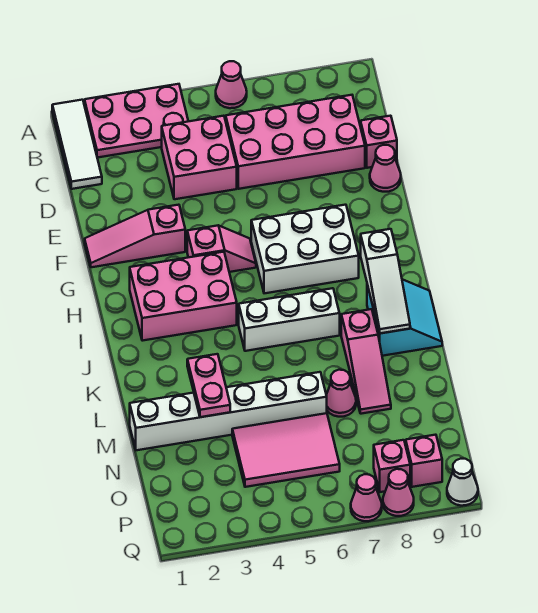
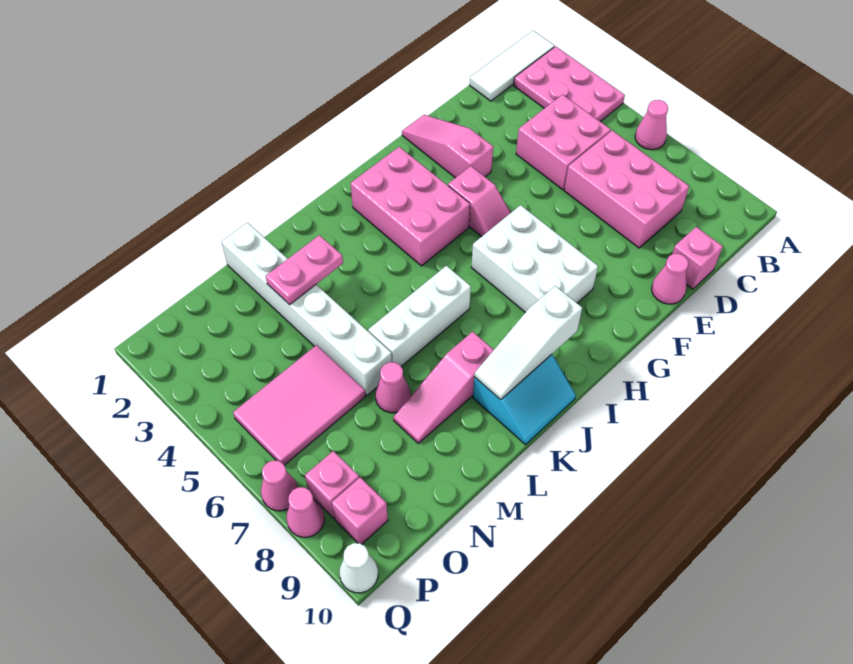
pink 2x4 brick [226,95,365,189] -> pink 2x3 brick [564,130,689,248]
white 1x3 brick [239,288,340,351] -> white 1x3 brick turned to [368,266,471,366]
pink 2x3 tile [232,413,340,487] -> pink 2x3 tile turned to [233,345,366,465]

